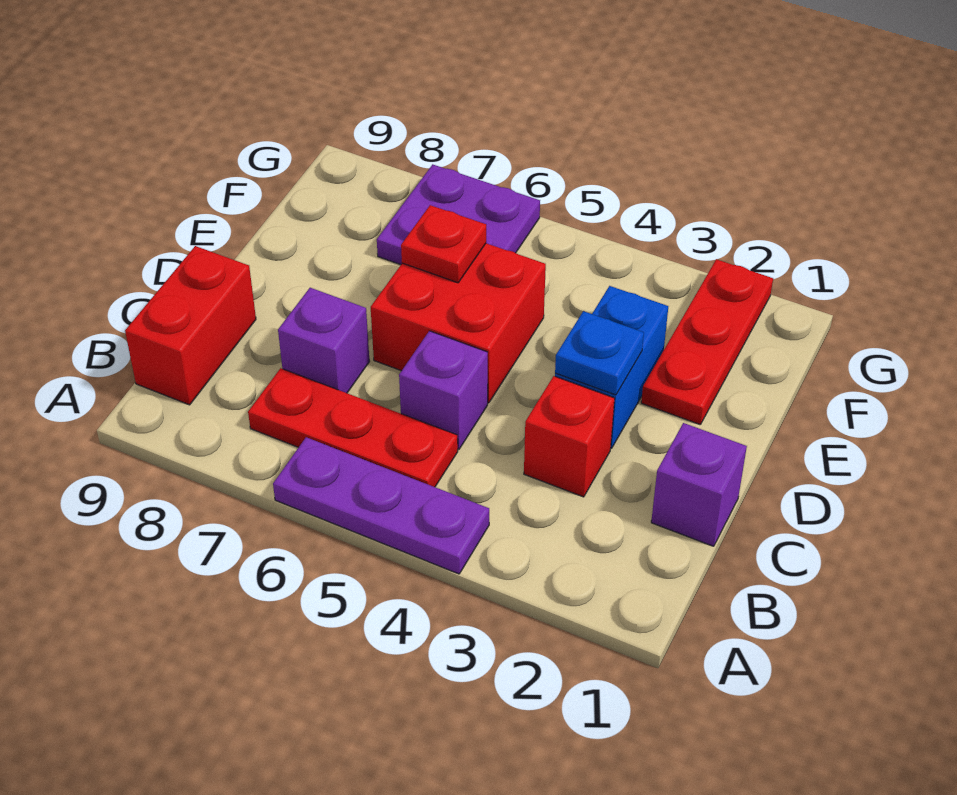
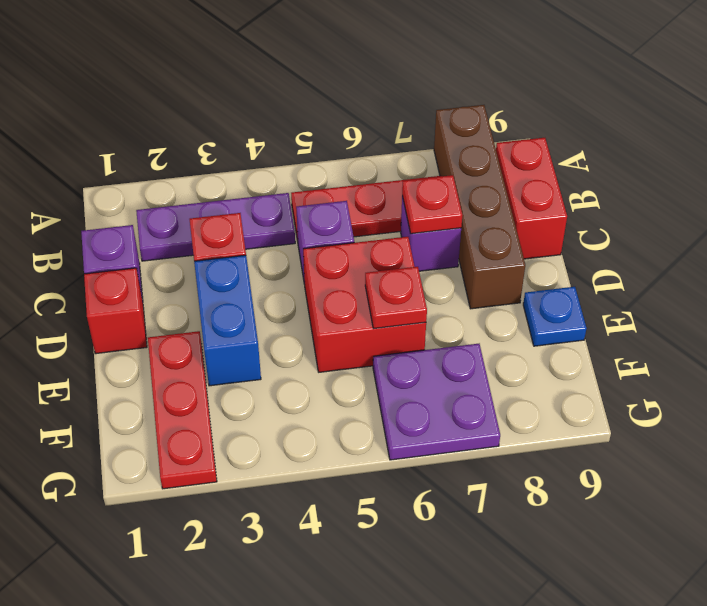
purple 1x3 plate [273,437,489,574] -> purple 1x3 plate moved to [136,193,295,261]
none -> brown 1x4 brick [434,105,525,309]
none -> red 1x1 plate [402,175,462,234]
none -> red 1x1 brick [84,268,147,354]
blue 1x1 plate [555,311,644,395] -> blue 1x1 plate moved to [523,287,586,346]

